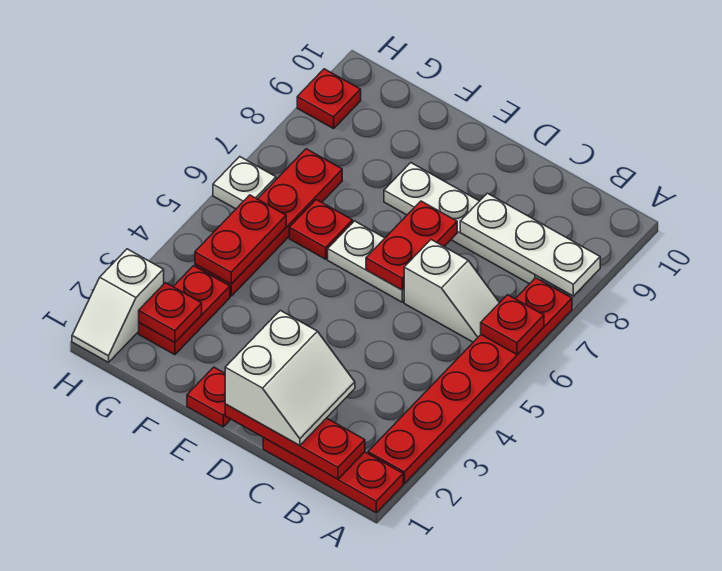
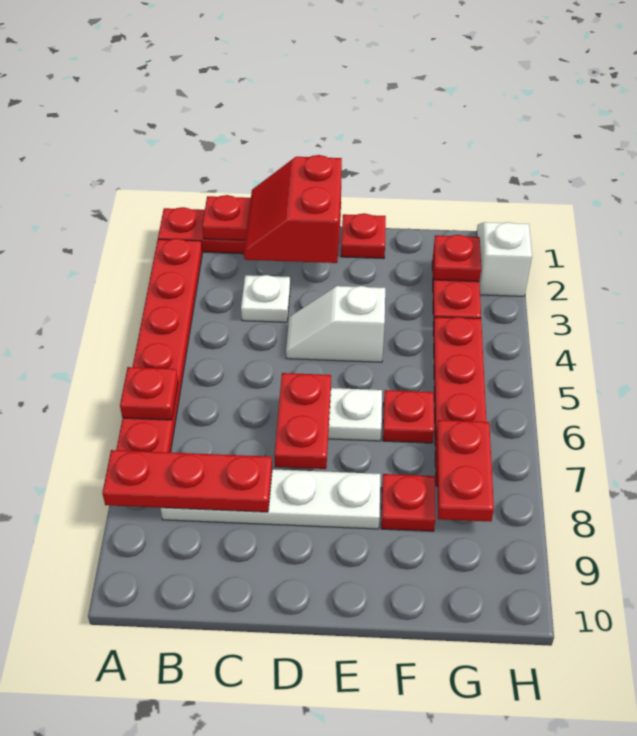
white 1x3 plate [460,193,600,296] -> red 1x3 plate [102,450,272,512]
white 1x2 slope [404,240,499,342] -> white 1x2 slope moved to [286,286,385,362]
white 2x2 slope [225,310,355,446] -> red 2x2 slope [244,155,342,263]
red 1x2 plate [195,195,286,284] -> red 1x2 plate moved to [437,420,494,522]
white 1x1 plate [213,157,276,209] -> white 1x1 plate moved to [241,275,290,322]
red 1x1 plate [297,69,361,129] -> red 1x1 plate moved to [381,474,435,531]

